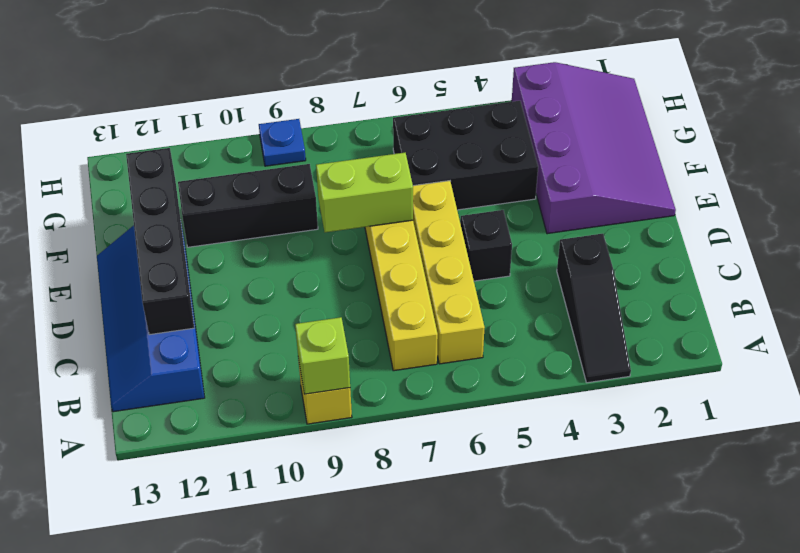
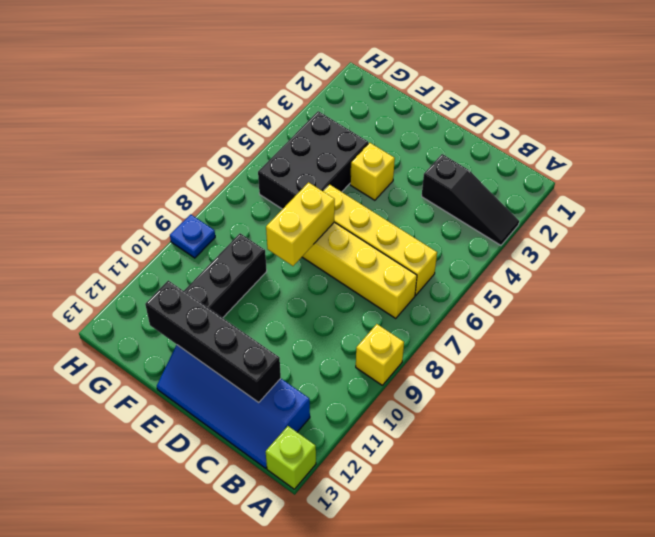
lime 1x1 brick [295,317,350,394] -> lime 1x1 brick moved to [266,426,316,489]
black 1x1 brick [460,210,512,281] -> none
purple 3x4 slope [512,62,676,234] -> none
none -> yellow 1x1 brick [350,143,395,200]
lime 1x2 brick [316,153,413,232] -> yellow 1x2 brick [266,182,335,266]

